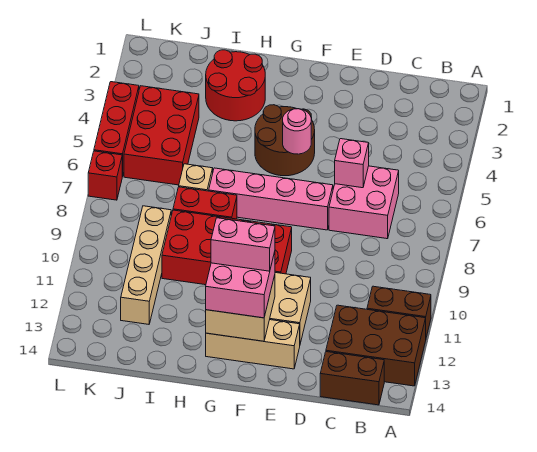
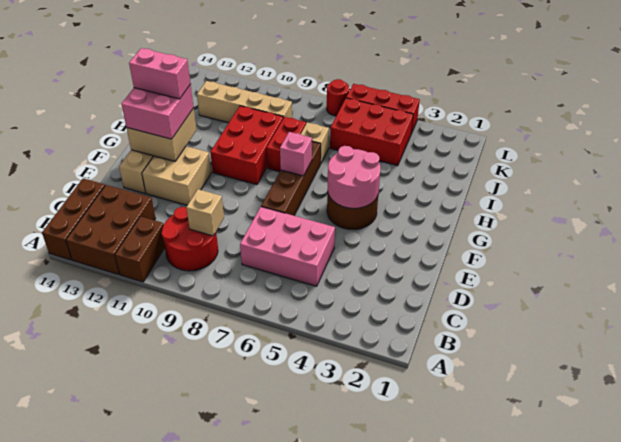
brown 1x2 brick [320,352,384,405] -> brown 1x3 brick [42,178,105,260]
pink 2x2 brick [329,166,399,239] -> pink 2x3 brick [240,207,335,286]
none -> tan 1x1 brick [186,189,224,236]
pink 1x1 brick [335,139,369,188] -> pink 1x1 brick moved to [280,132,312,176]
pink 1x4 brick [209,168,333,230] -> brown 1x4 brick [261,142,321,216]
pink 1x1 round brick [283,109,311,154] -> pink 2x2 round brick [328,146,381,208]
red 2x4 brick [162,210,292,285] -> red 2x3 brick [210,106,283,185]
pink 1x2 brick [211,218,275,271] -> pink 1x2 brick turned to [129,48,191,99]
red 2x2 round brick [206,50,265,121] -> red 2x2 round brick moved to [161,207,218,271]
red 1x1 brick [88,151,122,200] -> red 1x1 round brick [327,79,349,116]

